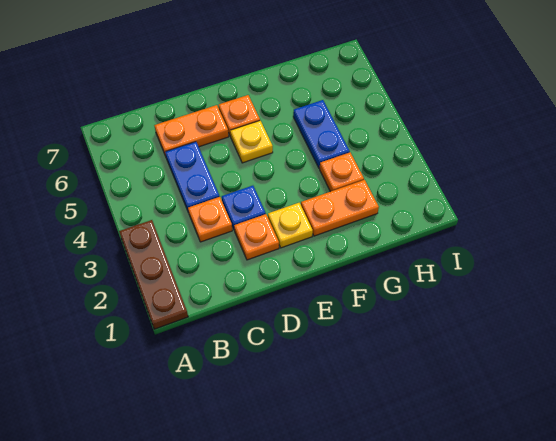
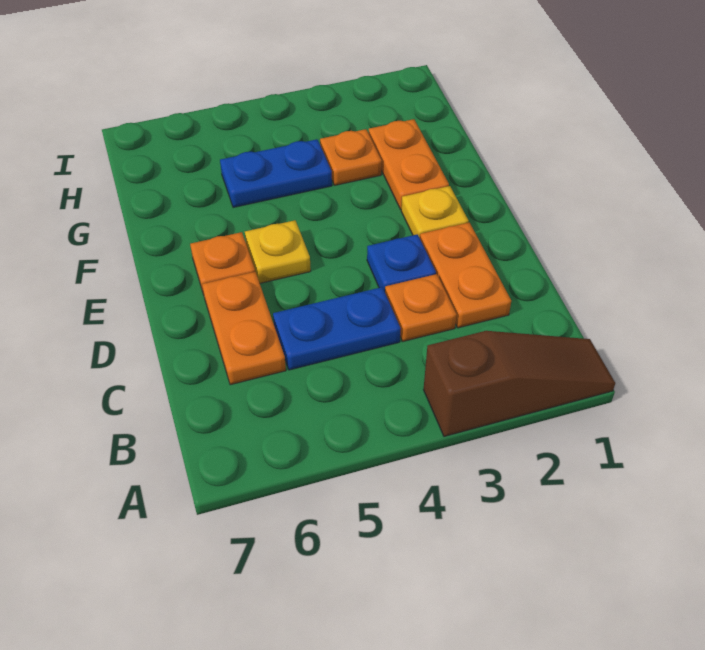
brown 1x3 plate [119,220,188,329] -> brown 1x3 slope [423,331,615,437]
orange 1x1 plate [234,214,279,260] -> orange 1x2 plate [420,222,511,328]

